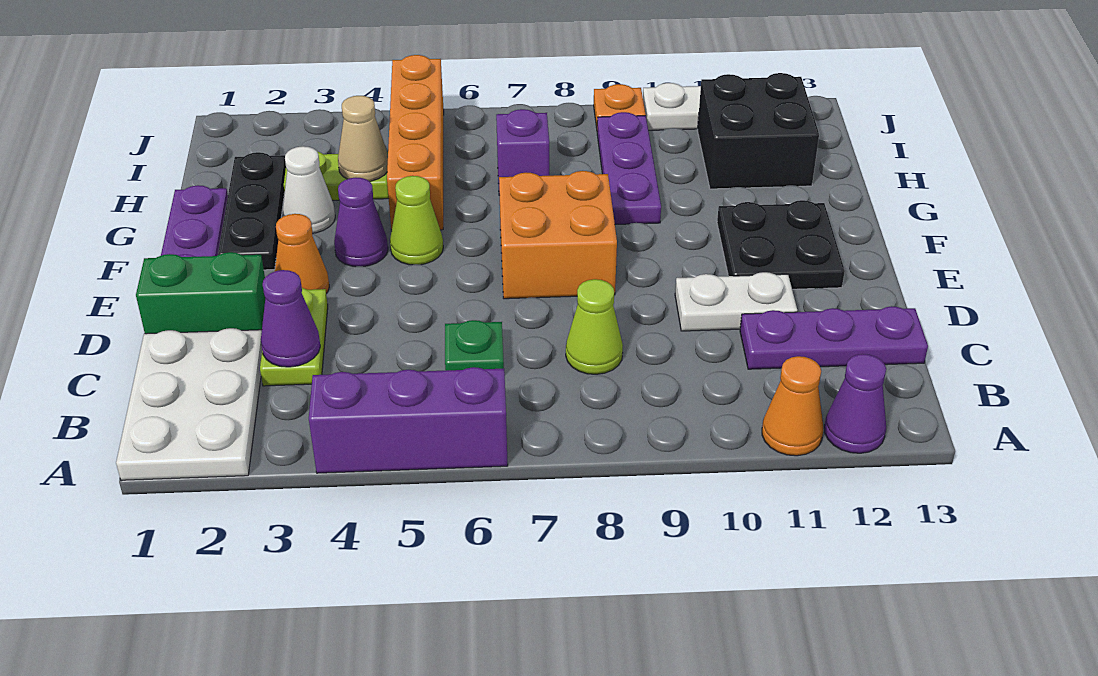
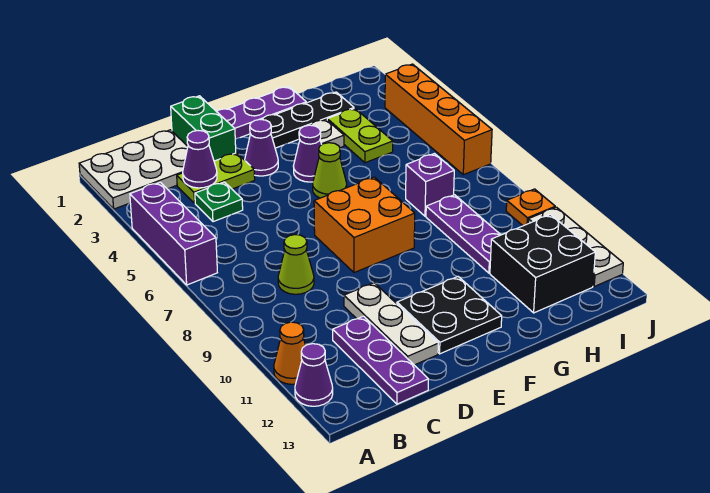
green 1x1 plate [445,320,504,370] -> green 1x1 plate moved to [195,182,243,222]
white 1x2 plate [675,272,797,331] -> white 1x3 plate [344,283,438,365]
orange 1x1 cone [275,214,329,293] -> purple 1x1 cone [245,119,278,176]
white 1x1 cone [283,146,335,233] -> white 1x1 plate [298,119,344,148]
orange 1x4 brick [387,55,444,231] -> orange 1x4 brick turned to [385,64,492,175]
purple 1x3 plate [597,112,661,224] -> purple 1x3 plate turned to [426,195,501,273]
tan 1x1 cone [338,96,388,181] -> none

